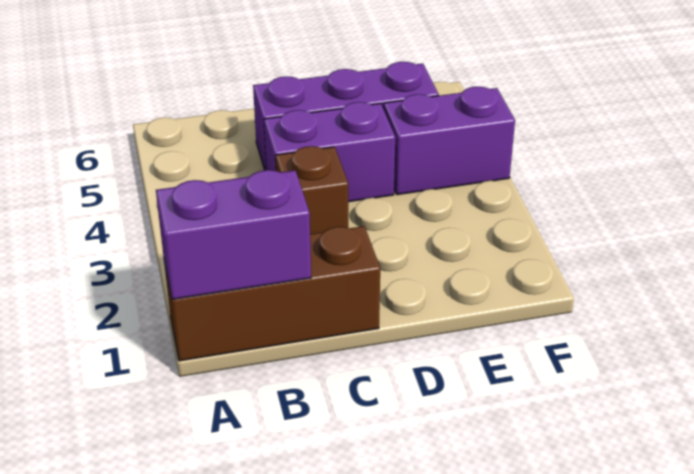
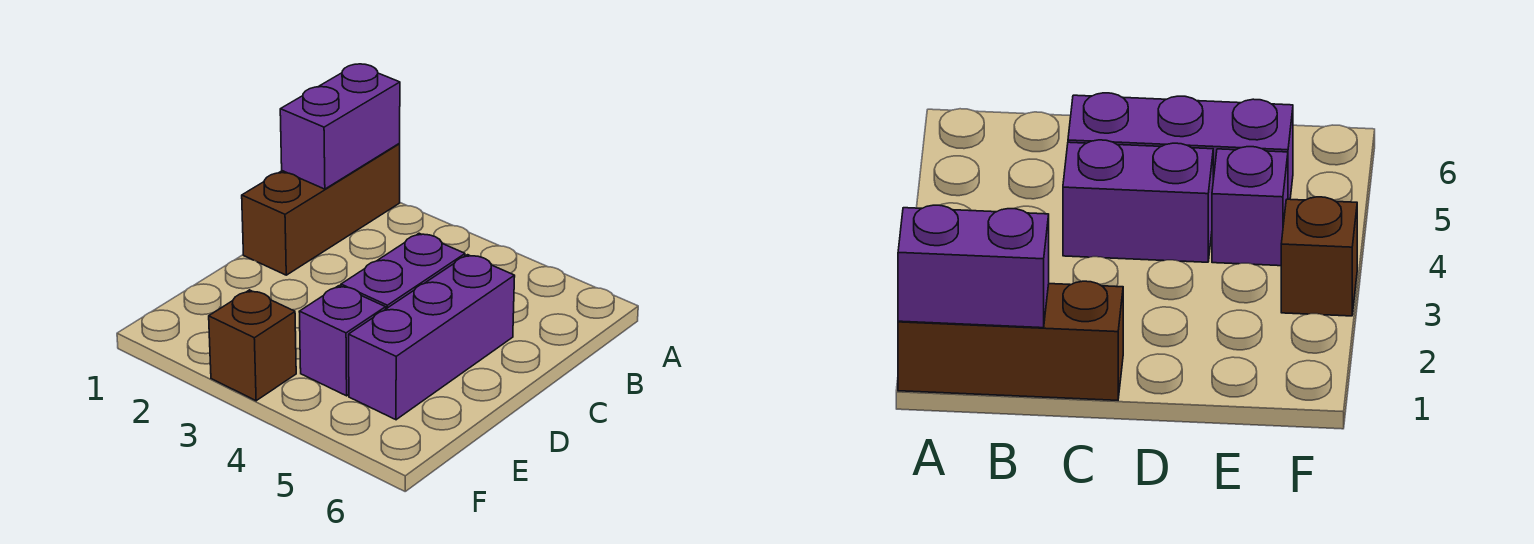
brown 1x1 brick [275,146,348,234] -> brown 1x1 brick moved to [209,290,296,401]
purple 1x2 brick [384,87,515,195] -> purple 1x1 brick [299,286,386,396]

